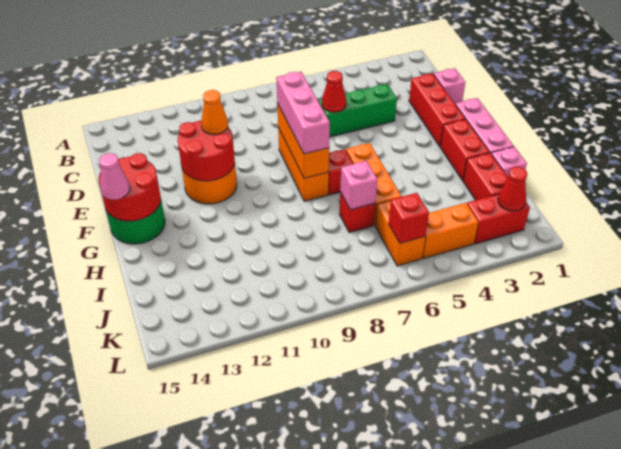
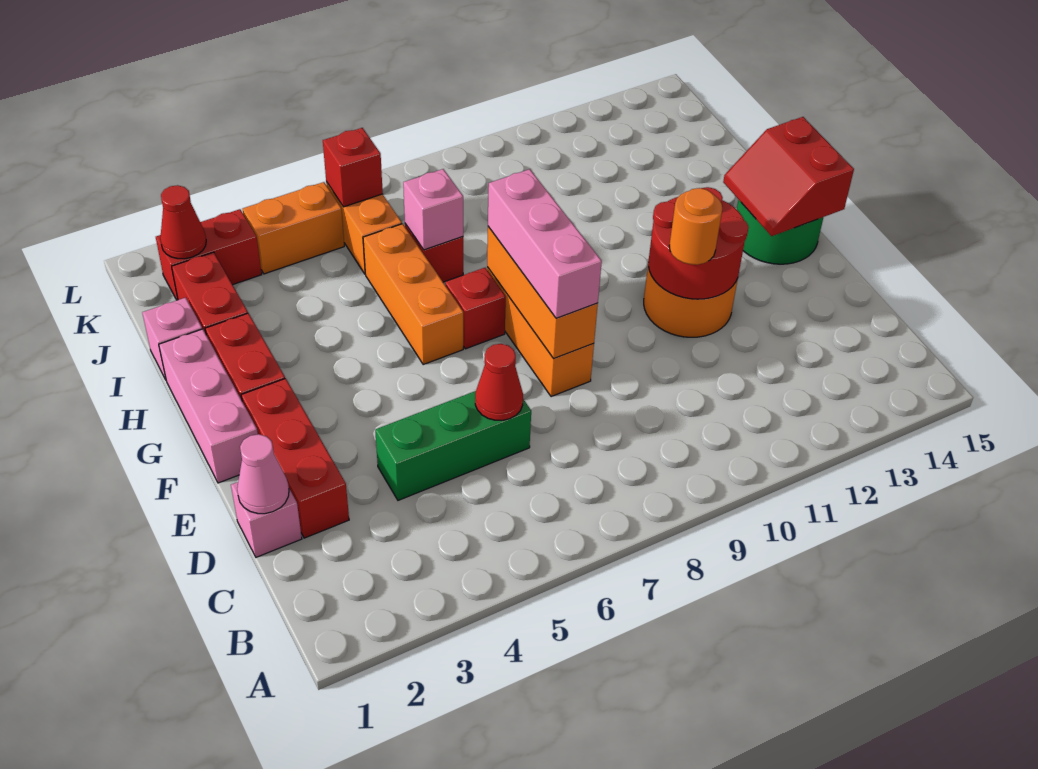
orange 1x1 cone [201,90,228,135] -> orange 1x1 round brick [669,188,722,265]
red 2x2 round brick [99,153,161,221] -> red 2x2 slope [723,117,854,236]
pink 1x1 cone [99,153,130,200] -> pink 1x1 cone moved to [237,434,289,514]

